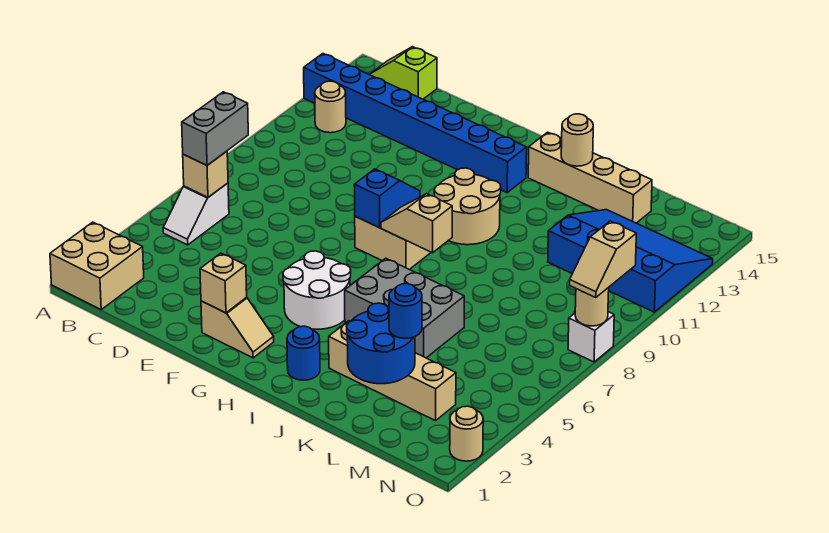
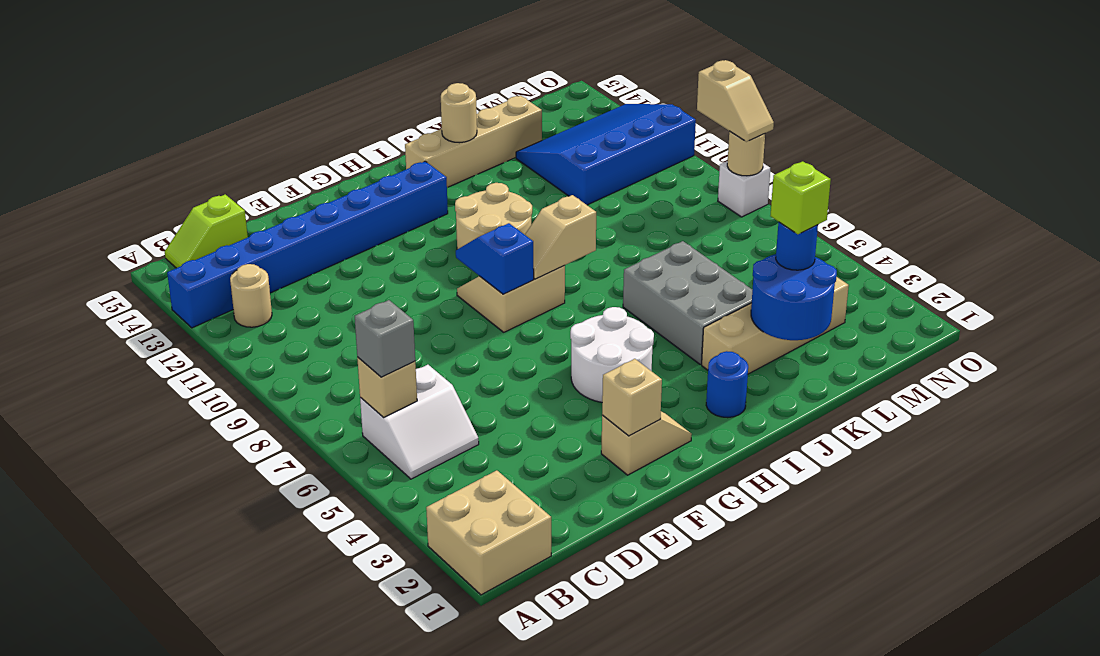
white 1x2 slope [163,183,229,245] -> white 2x2 slope [360,365,479,479]
grey 1x2 brick [182,92,248,165] -> grey 1x1 brick [355,300,415,377]
grey 2x3 brick [345,258,464,358] -> grey 2x3 brick turned to [623,241,752,364]
none -> lime 1x1 brick [770,161,831,234]
tan 1x1 round brick [450,406,483,461] -> none

